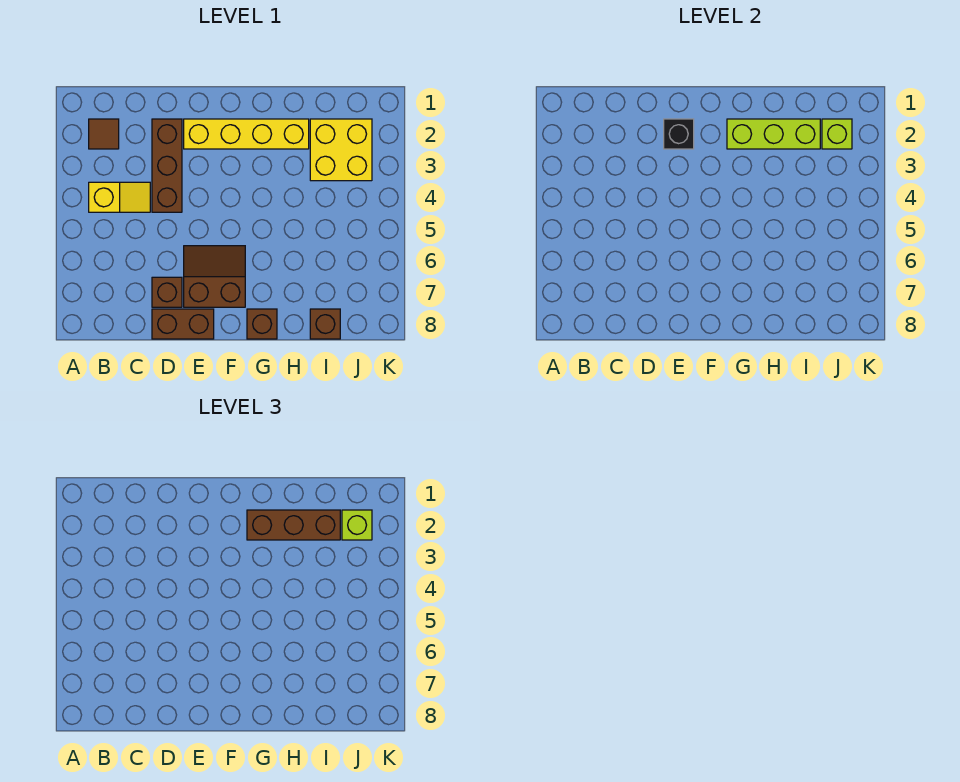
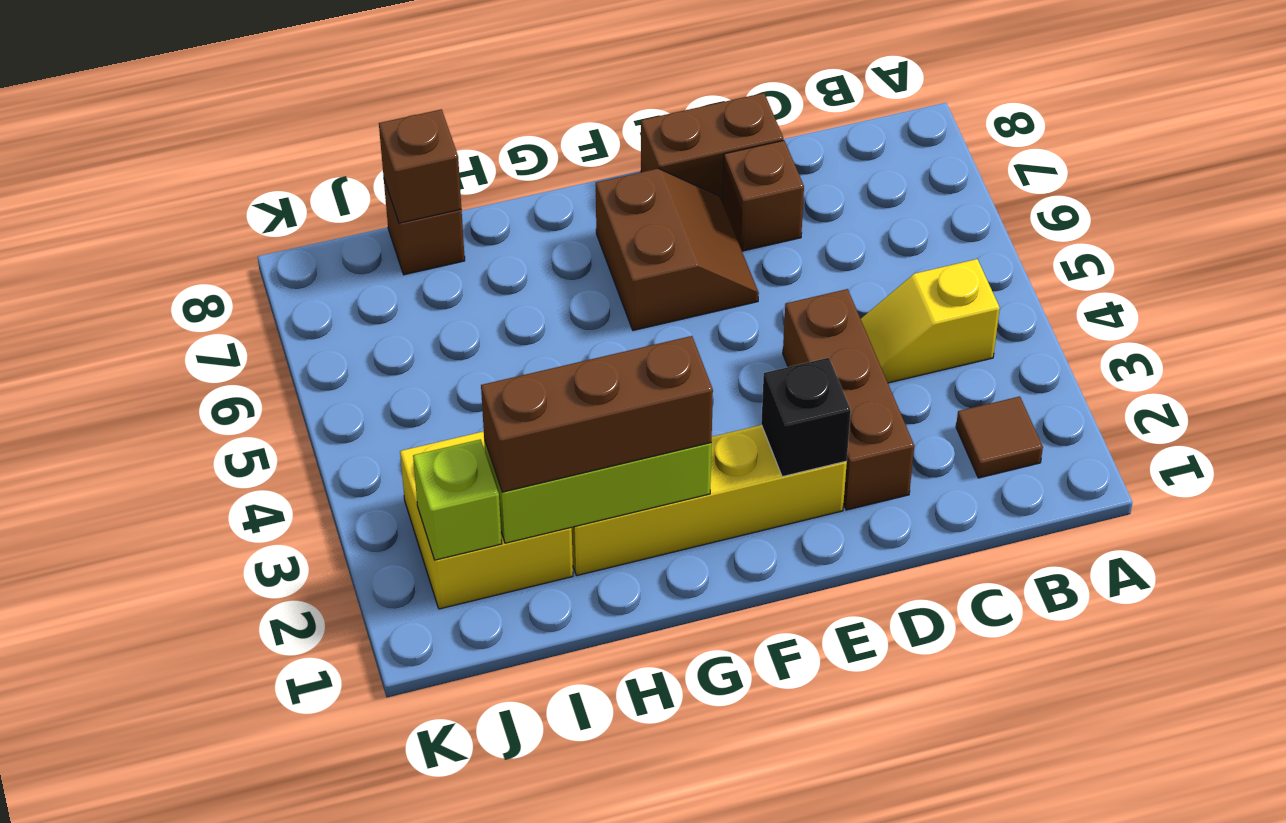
brown 2x2 slope [184,246,245,307] -> brown 2x2 slope turned to [596,169,759,330]
brown 1x1 brick [247,309,277,339] -> brown 1x1 brick moved to [379,109,461,223]
lime 1x1 brick [342,510,372,540] -> none

